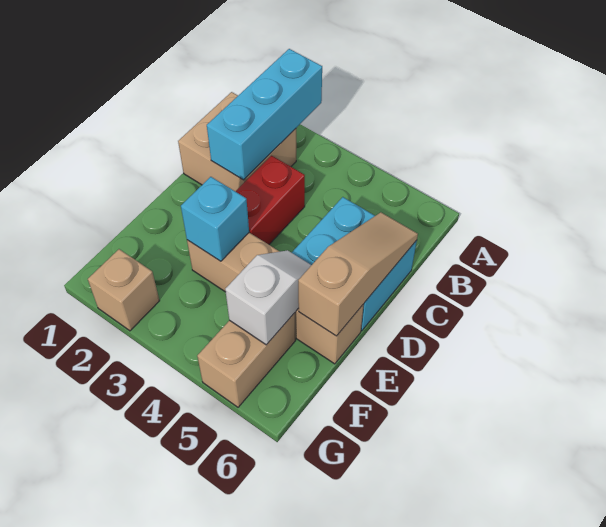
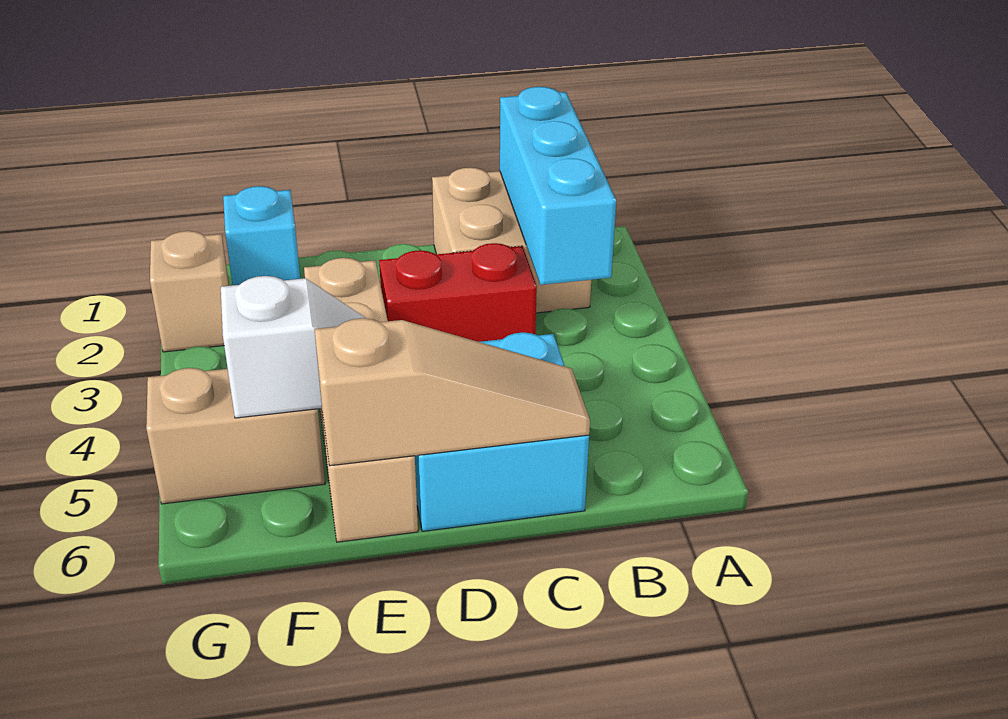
cyan 1x3 brick [207,49,322,180] -> cyan 1x3 brick turned to [500,87,616,285]
cyan 1x1 brick [181,177,249,261] -> cyan 1x1 brick moved to [223,186,300,285]

